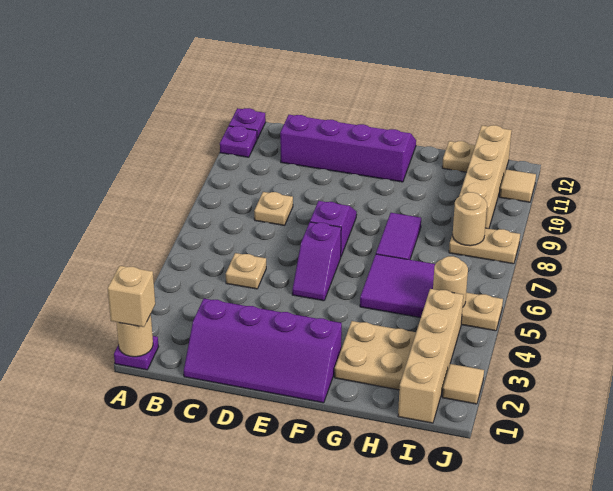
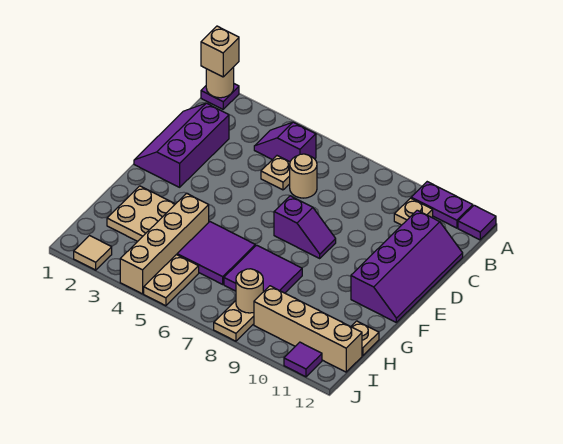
purple 1x1 plate [220,126,257,157] -> purple 1x2 plate [411,182,473,228]
purple 1x1 plate [229,108,266,139] -> purple 1x1 tile [458,205,496,240]
purple 2x4 slope [184,298,342,403] -> purple 2x3 slope [134,103,229,187]
tan 1x1 plate [254,192,293,225] -> tan 1x1 plate moved to [394,198,433,225]
purple 1x2 slope [292,222,341,301] -> purple 1x2 slope moved to [254,122,316,162]
purple 1x2 tile [376,213,421,260] -> purple 2x2 tile [224,245,302,293]
tan 1x4 brick [398,289,463,423] -> tan 1x4 brick turned to [120,193,209,294]
tan 1x1 round brick [433,256,468,307] -> tan 1x1 round brick moved to [290,154,317,198]
tan 1x1 tile [500,169,536,202] -> purple 1x1 tile [284,342,322,377]

